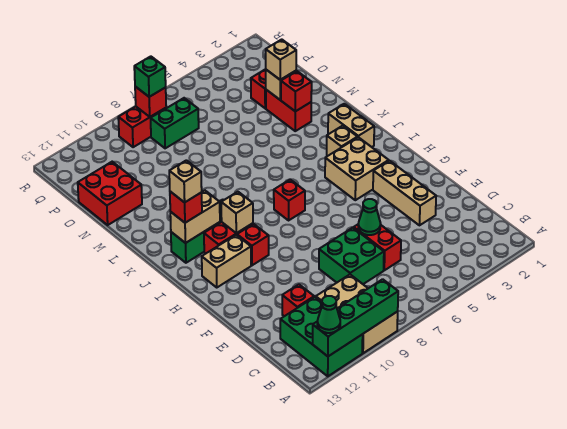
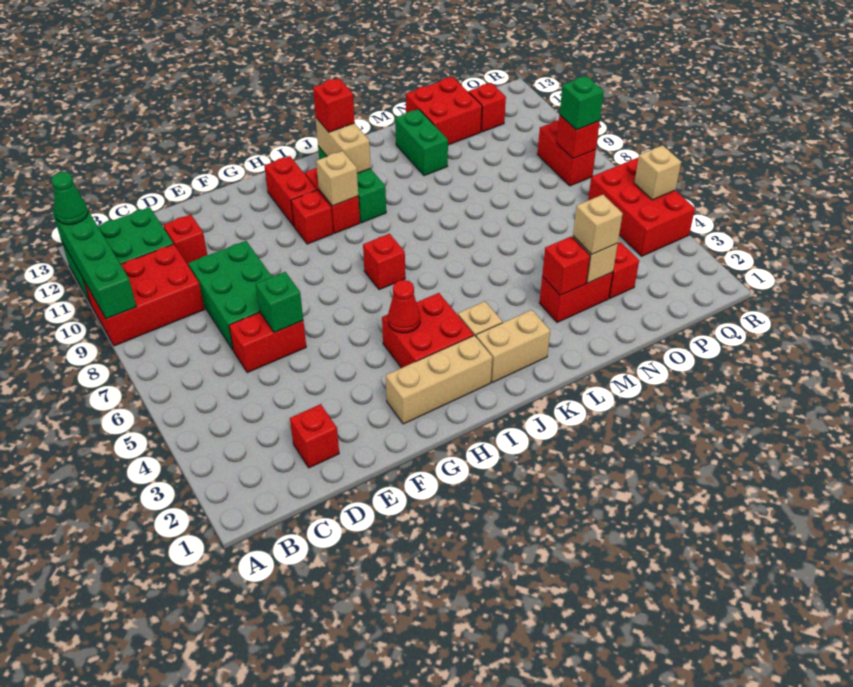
tan 2x3 brick [316,275,398,353] -> red 2x3 brick [84,244,205,346]
none -> red 1x1 brick [290,404,339,468]
green 2x2 brick [319,228,384,284] -> green 2x3 brick [188,241,272,350]
tan 1x3 brick [373,161,436,225] -> tan 1x3 brick moved to [386,336,492,424]
green 1x1 cone [358,199,381,235] -> green 1x1 brick [256,272,303,333]
tan 2x2 brick [325,137,389,200] -> red 2x2 brick [382,293,474,368]
none -> red 1x1 cone [388,280,420,333]
tan 1x2 brick [202,235,251,287] -> red 1x2 brick [264,156,317,226]
tan 1x1 brick [169,160,202,203] -> tan 1x1 brick moved to [634,145,681,200]
green 1x2 brick [151,98,199,148] -> green 1x2 brick moved to [395,109,448,176]
none -> red 1x1 brick [469,83,506,132]
none -> red 2x3 brick [588,157,695,256]

